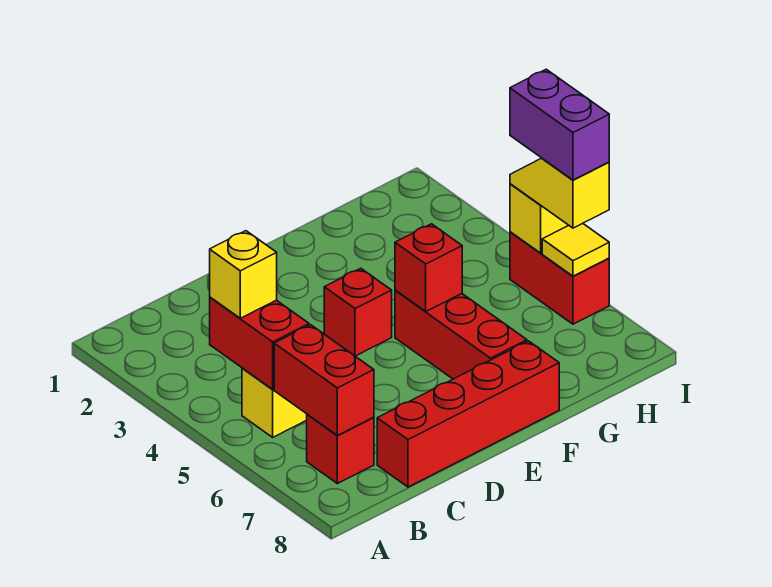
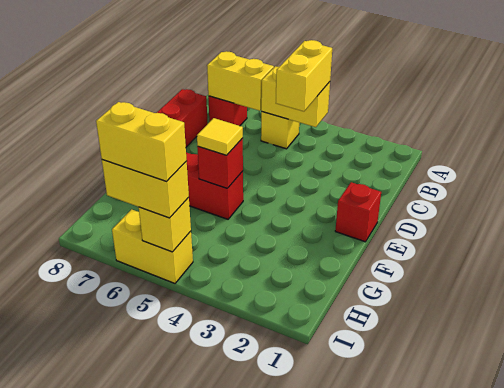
red 1x2 brick [210,297,309,389] -> yellow 1x2 brick [261,66,330,127]
yellow 1x1 brick [210,231,277,318] -> yellow 1x2 brick [276,40,332,111]
red 1x2 brick [274,325,374,435] -> yellow 1x2 brick [207,51,274,111]
red 1x1 brick [324,268,392,356] -> red 1x1 brick moved to [335,182,381,242]
red 1x2 brick [510,232,609,324] -> yellow 1x2 brick [112,209,193,283]
yellow 1x2 slope [510,158,609,228] -> yellow 1x2 brick [102,160,189,218]
purple 1x2 brick [510,69,609,180] -> yellow 1x2 brick [96,102,187,182]
yellow 1x1 tile [542,223,609,276] -> yellow 1x1 tile moved to [197,118,243,155]

